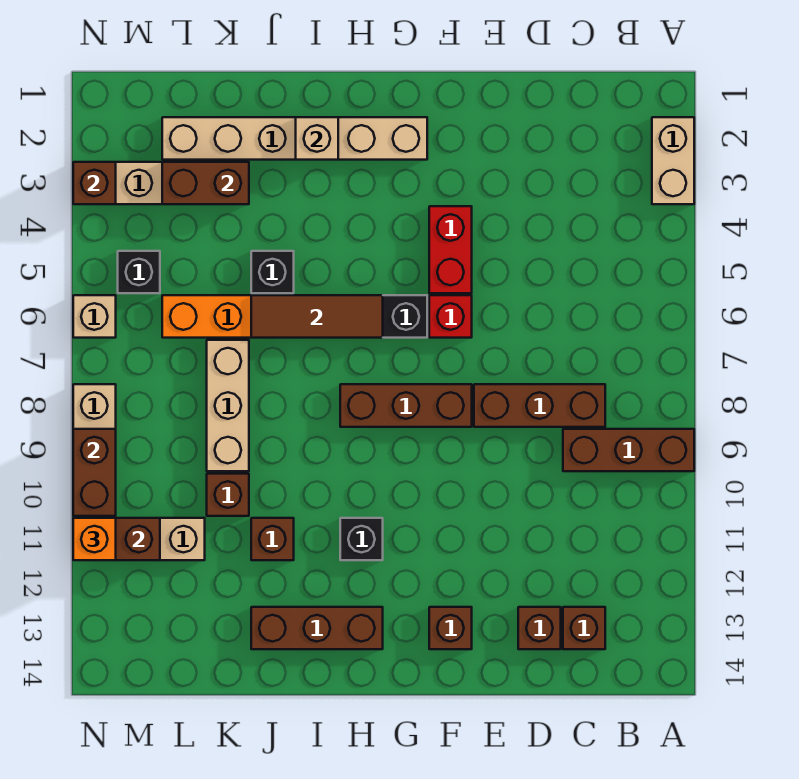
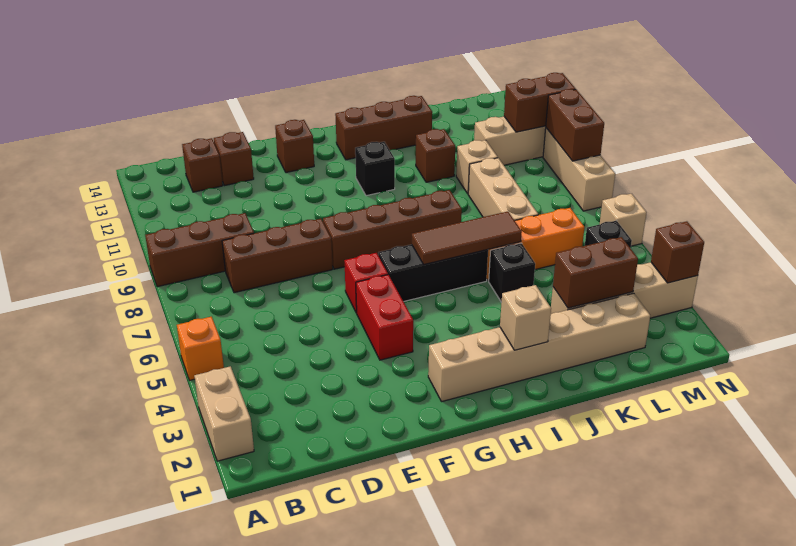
brown 1x3 brick [340,384,472,427] -> brown 1x4 brick [323,190,462,269]
brown 1x1 brick [207,474,249,516] -> tan 1x1 brick [456,140,498,194]
orange 1x1 brick [73,518,116,560] -> orange 1x1 brick moved to [177,317,224,380]

